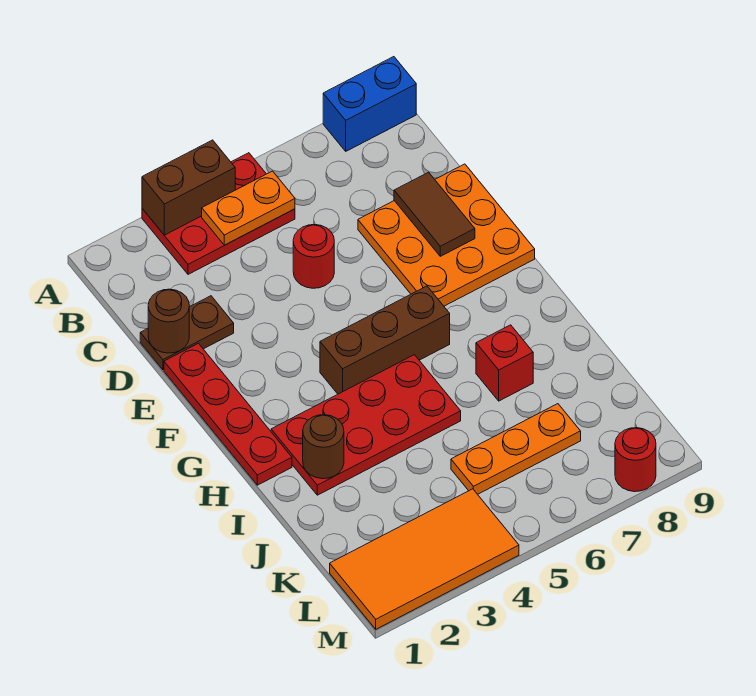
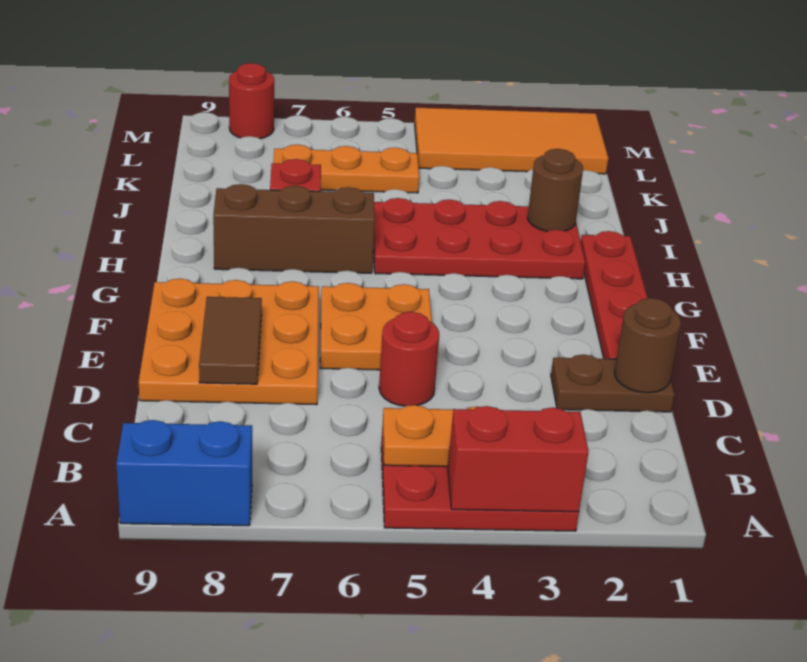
brown 1x2 brick [142,140,235,235] -> red 1x2 brick [448,406,589,512]
none -> orange 2x2 plate [320,283,432,370]
brown 1x3 brick [320,286,450,394] -> brown 1x3 brick moved to [213,184,375,273]

